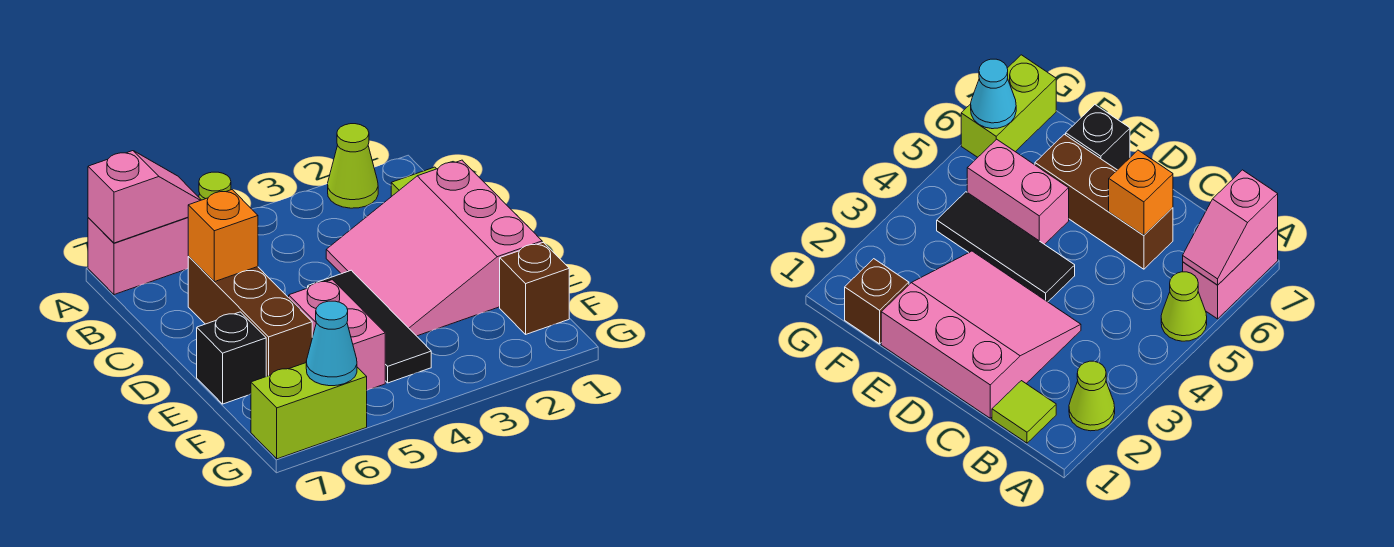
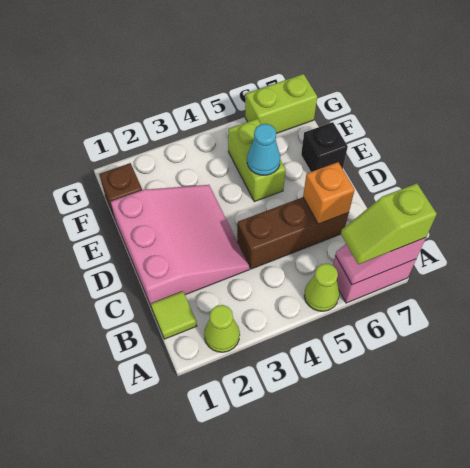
none -> lime 1x2 slope [341,183,437,264]
brown 1x3 brick [188,257,312,376] -> brown 1x3 brick turned to [237,197,349,269]
black 1x3 tile [308,270,431,383] -> none
pink 1x2 brick [289,280,385,390] -> lime 1x2 brick [228,119,286,202]
cyan 1x1 cone [306,301,357,386] -> cyan 1x1 cone moved to [247,124,280,175]

